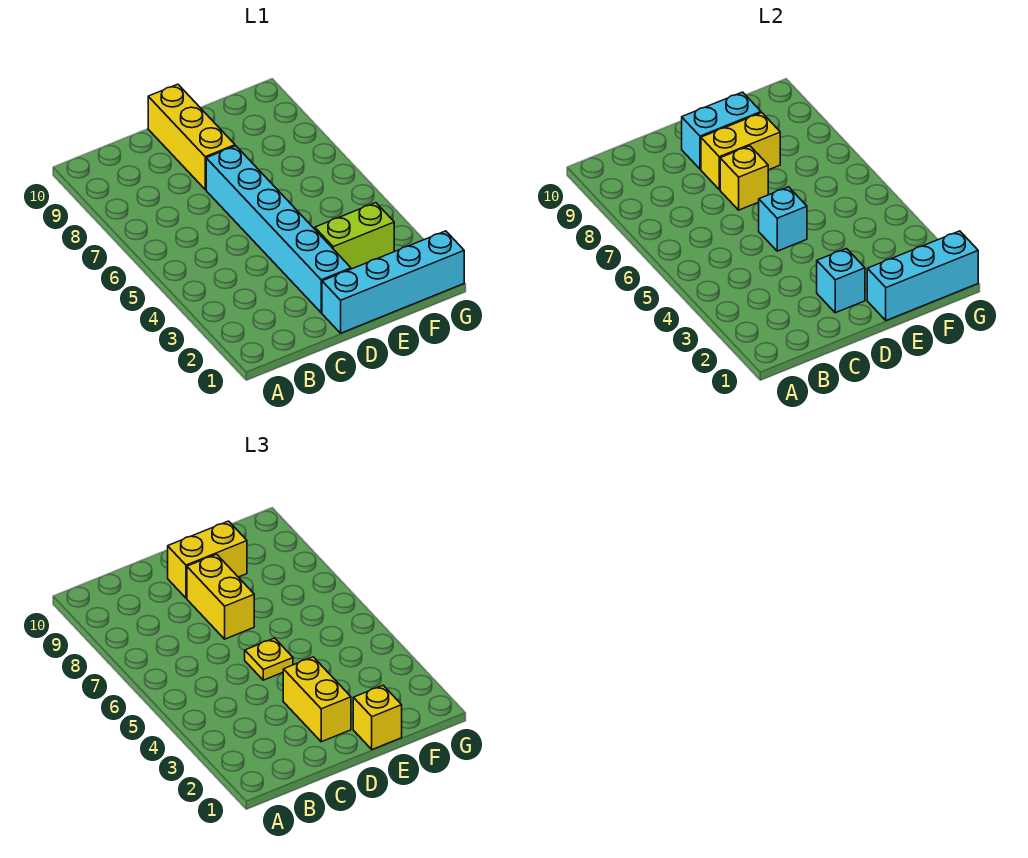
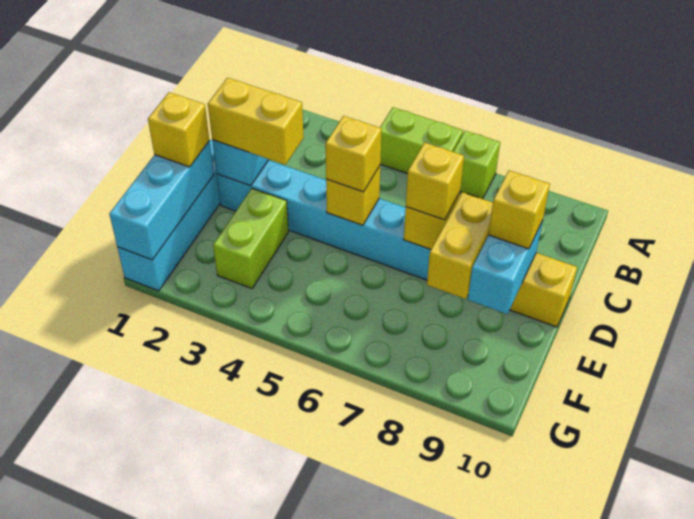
none -> lime 1x2 brick [380,107,463,174]
none -> lime 1x1 brick [453,131,500,199]
cyan 1x1 brick [759,187,807,251] -> yellow 1x1 brick [326,166,380,225]
yellow 1x1 plate [245,638,293,680] -> yellow 1x1 brick [325,116,382,192]
yellow 1x2 brick [187,554,254,639] -> yellow 1x1 brick [406,143,464,220]
yellow 1x2 brick [168,521,247,598] -> yellow 1x1 brick [488,170,550,249]

